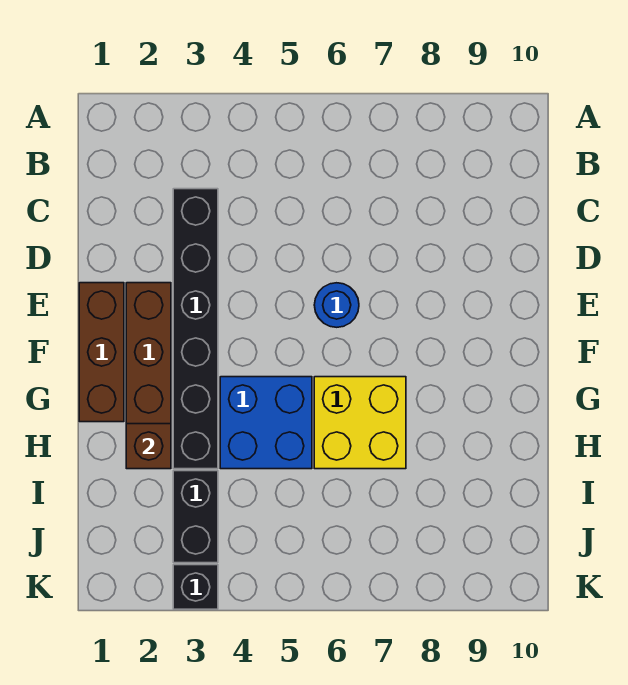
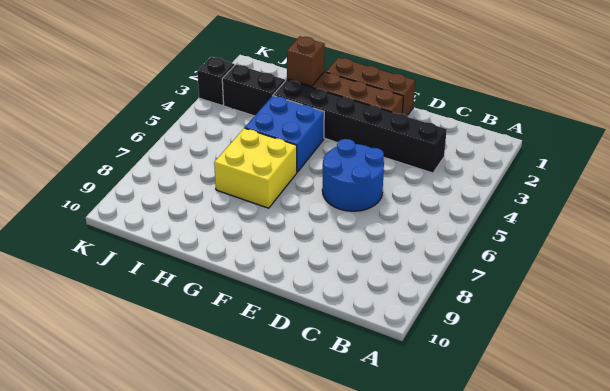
blue 1x1 round brick [314,283,359,327] -> blue 2x2 round brick [322,139,384,211]

